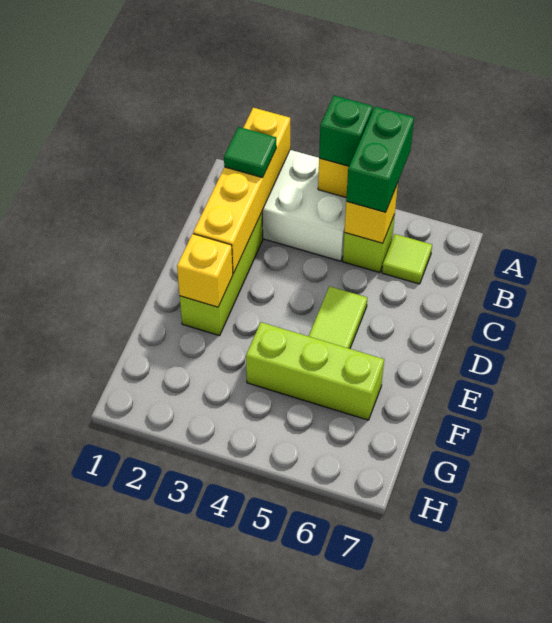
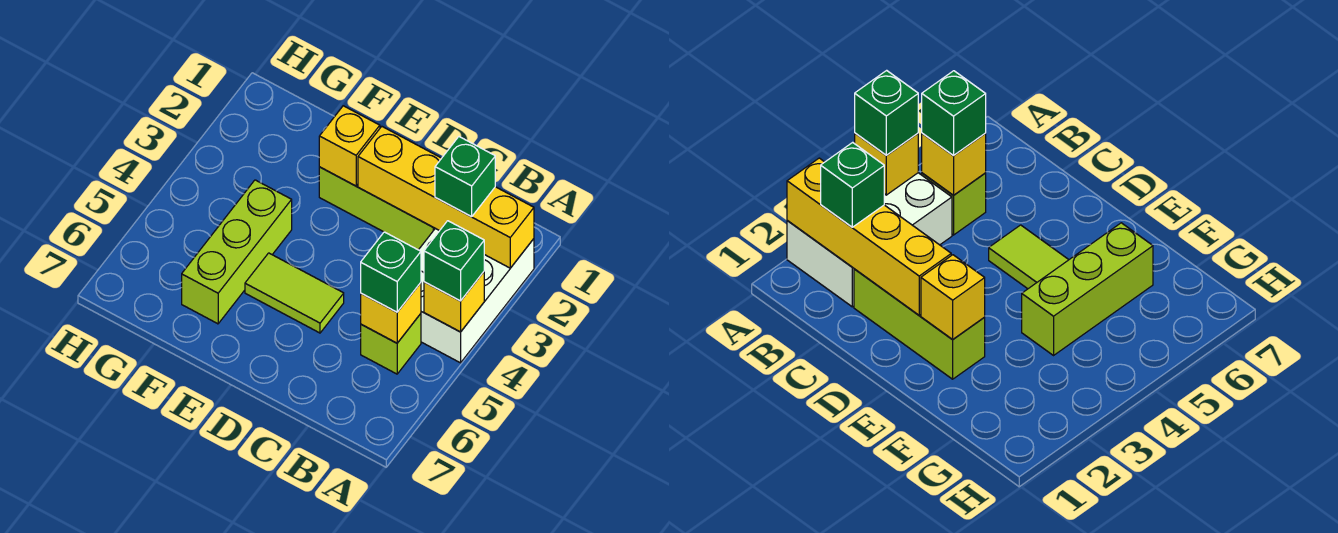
green 1x2 brick [346,107,414,212] -> green 1x1 brick [361,232,421,312]
green 1x1 tile [224,127,276,178] -> green 1x1 brick [435,137,495,217]
lime 1x1 tile [382,234,432,284] -> none

